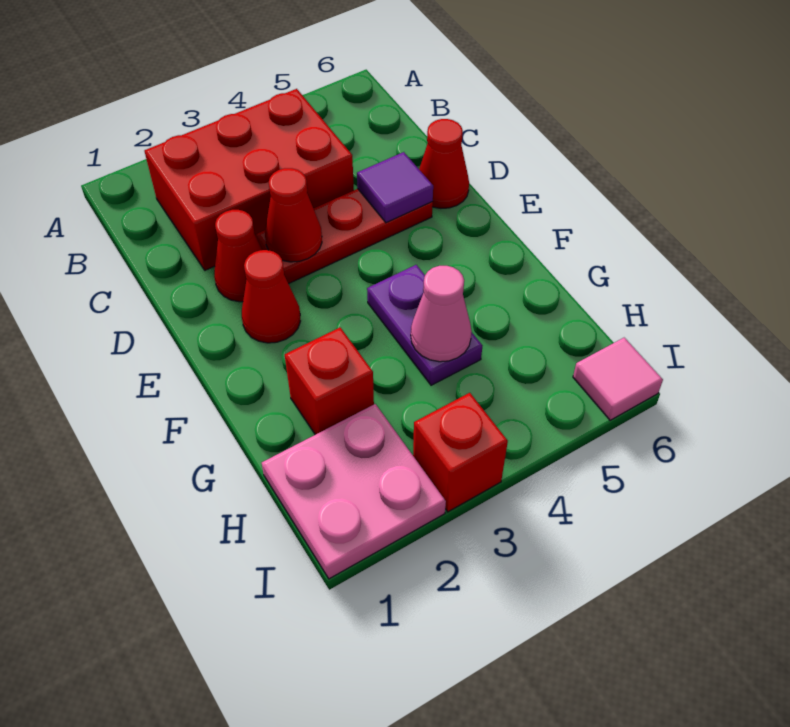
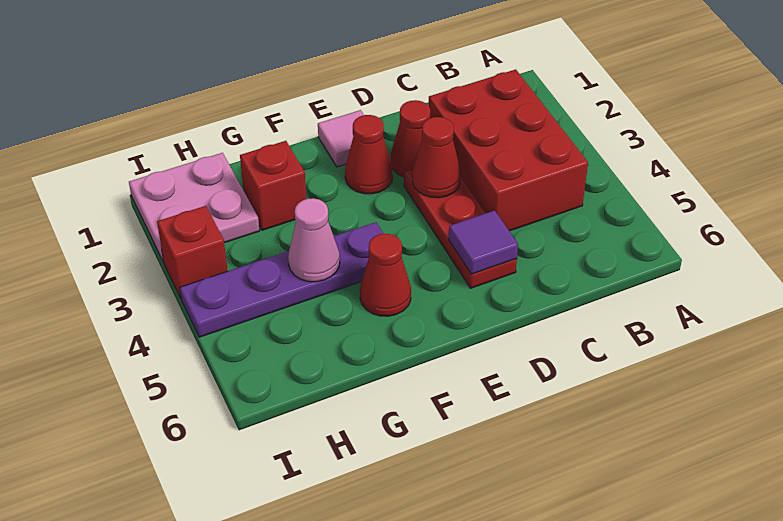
red 1x1 cone [419,119,469,208] -> red 1x1 cone moved to [360,234,411,316]
purple 1x2 plate [367,265,482,385] -> purple 1x4 plate [180,222,383,337]
pink 1x1 tile [573,338,663,420] -> pink 1x1 tile moved to [318,110,364,167]

